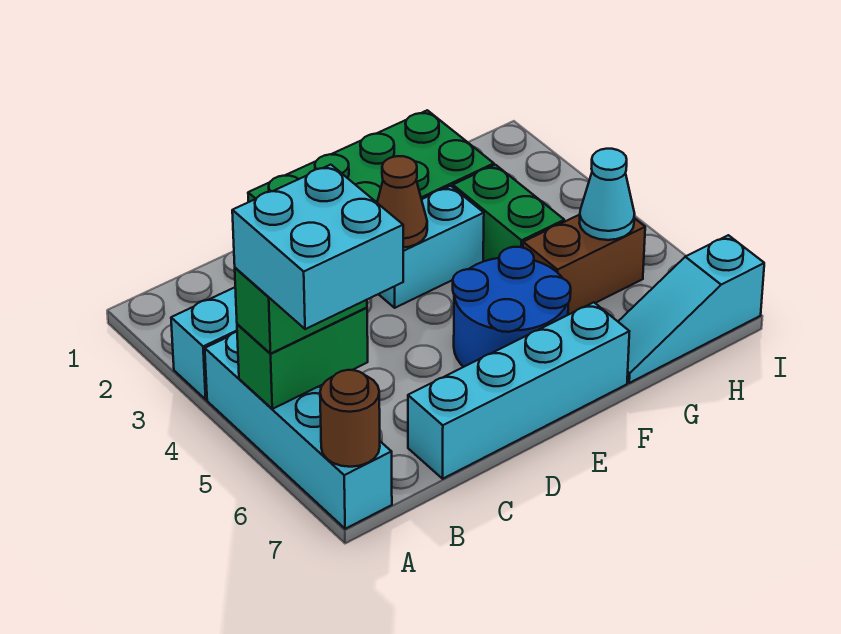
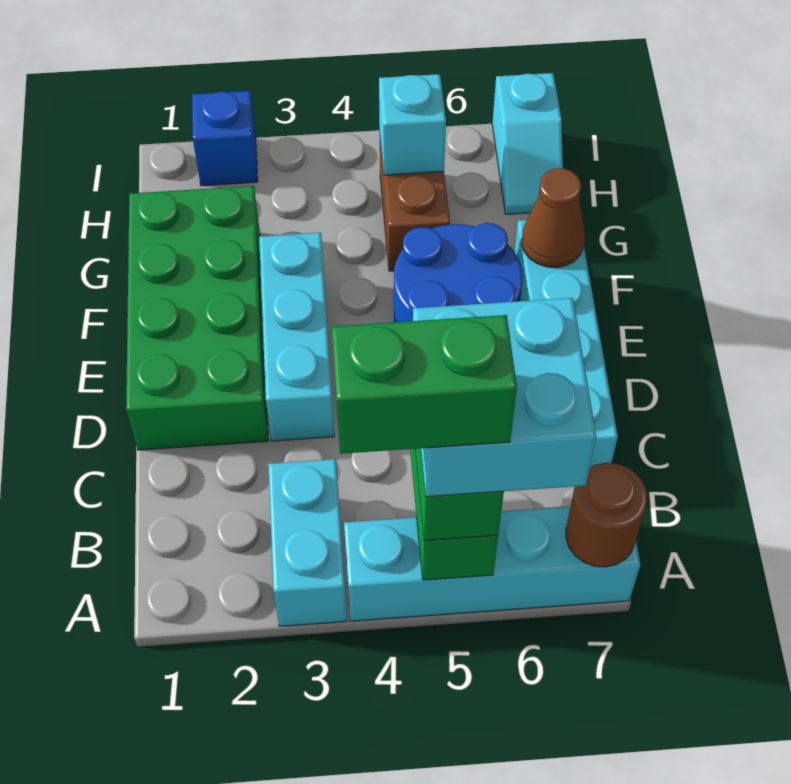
cyan 1x2 brick [379,186,484,308] -> cyan 1x3 brick [259,233,335,441]
brown 1x1 cone [377,156,427,247] -> brown 1x1 cone moved to [522,168,585,268]
green 1x2 brick [453,165,564,261] -> green 1x2 brick moved to [332,315,517,454]
cyan 1x3 slope [618,235,764,383] -> cyan 1x2 slope [492,73,563,214]
cyan 1x1 cone [579,149,635,240] -> cyan 1x1 brick [379,74,446,175]
none -> blue 1x1 brick [192,91,258,186]

